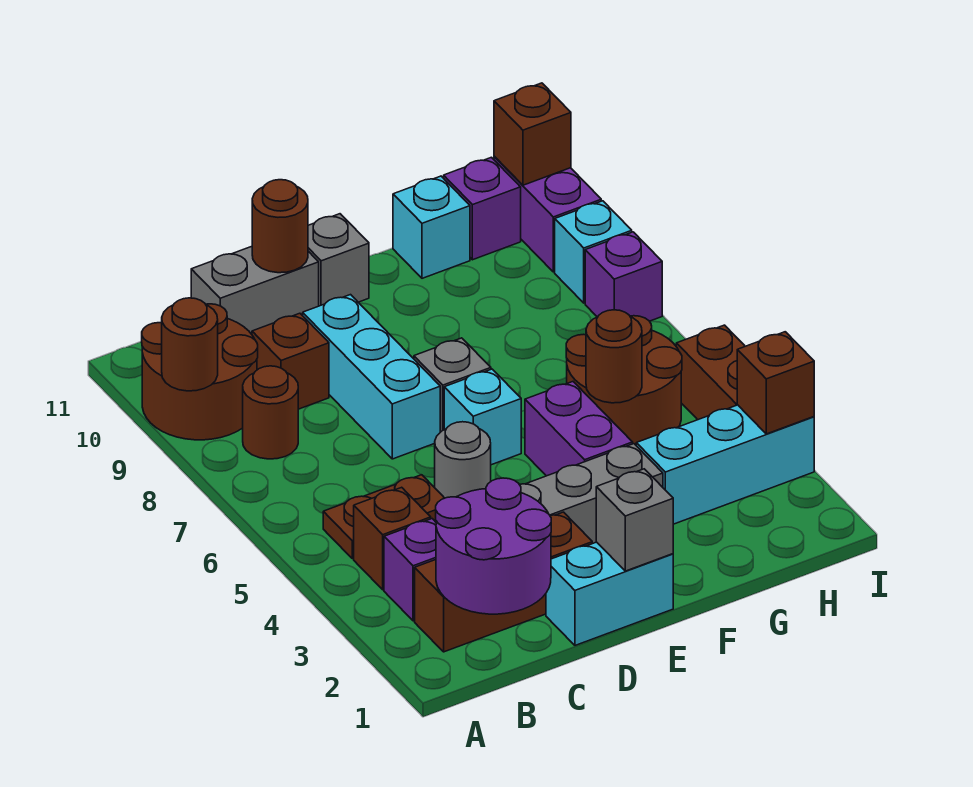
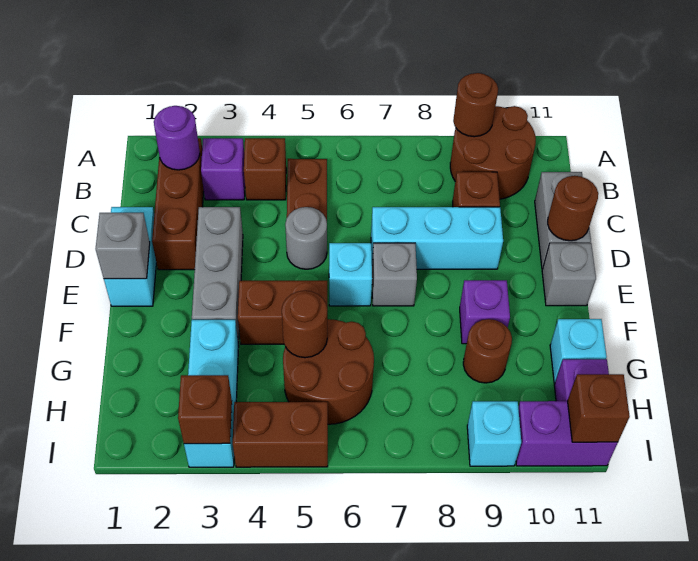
purple 2x2 round brick [436,478,551,614] -> purple 1x1 round brick [154,106,200,170]
brown 1x1 round brick [243,366,298,459] -> brown 1x1 round brick moved to [463,319,512,383]
purple 1x2 brick [525,382,633,476] -> brown 1x2 brick [238,281,327,344]
purple 1x1 brick [585,232,662,321] -> purple 1x1 brick moved to [460,280,510,344]

